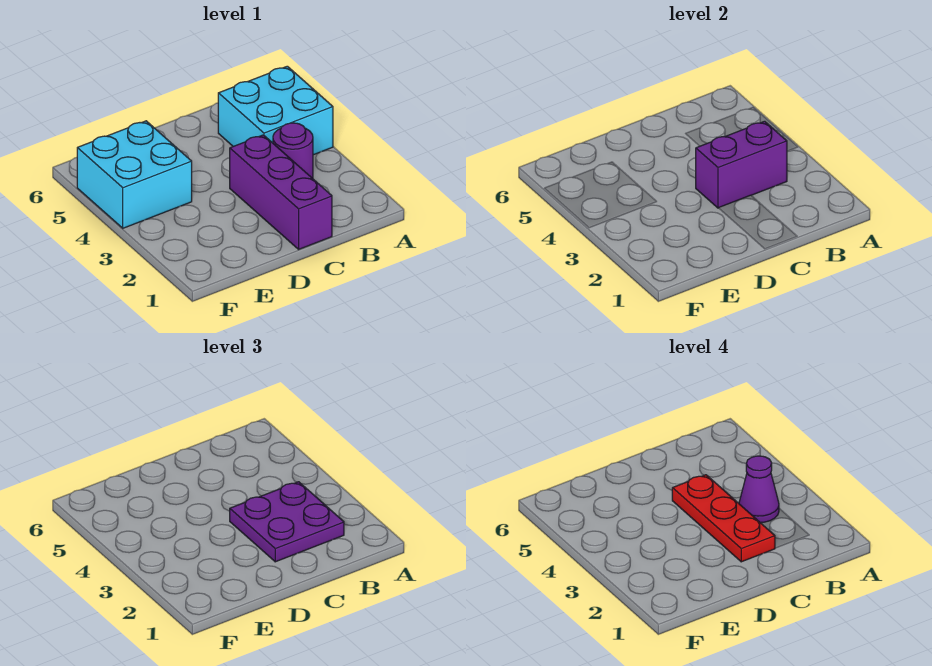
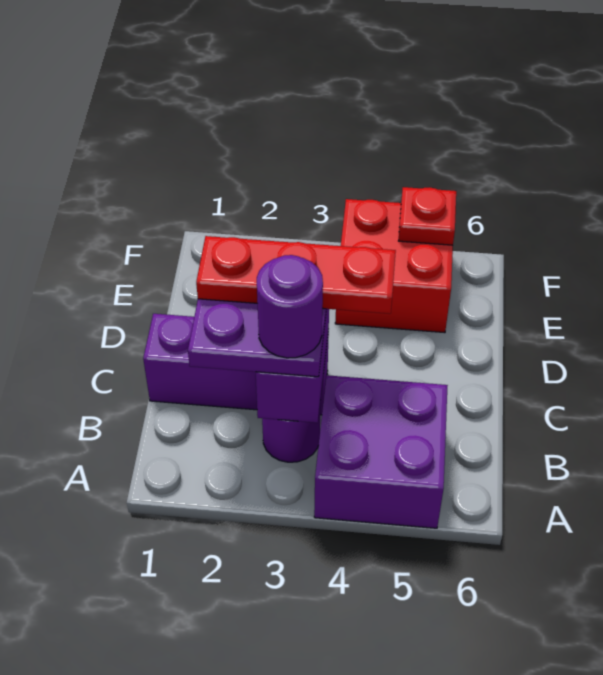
cyan 2x2 brick [218,66,333,155] -> purple 2x2 brick [314,375,448,528]
purple 1x1 cone [739,456,779,523] -> purple 1x1 round brick [257,255,323,358]
cyan 2x2 brick [77,121,192,228] -> red 2x2 brick [335,199,453,333]
none -> red 1x1 plate [399,187,456,245]

